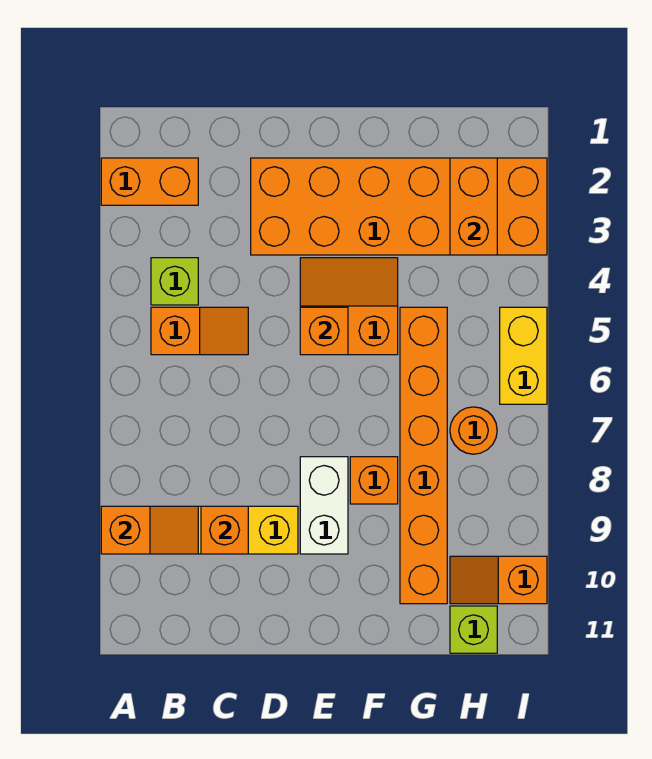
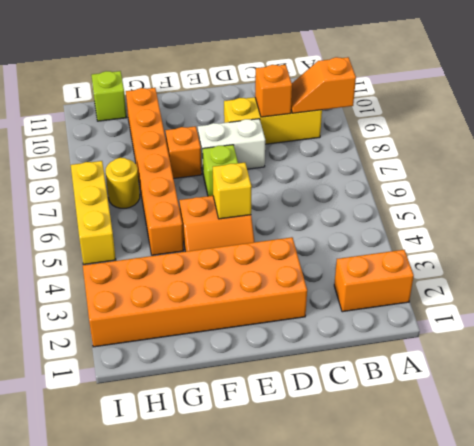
lime 1x1 brick [151,258,198,305] -> lime 1x1 brick moved to [203,145,238,196]
orange 1x2 slope [151,307,248,355] -> none
orange 1x1 brick [300,307,348,355] -> yellow 1x1 brick [213,163,252,219]
white 1x2 brick [300,457,348,554] -> white 1x2 brick turned to [198,119,265,172]
orange 1x2 brick [450,158,497,255] -> none
orange 1x1 round brick [450,407,497,454] -> yellow 1x1 round brick [106,158,140,208]
orange 1x2 slope [450,556,547,604] -> none
yellow 1x2 brick [500,307,547,404] -> yellow 1x3 brick [71,161,116,264]

